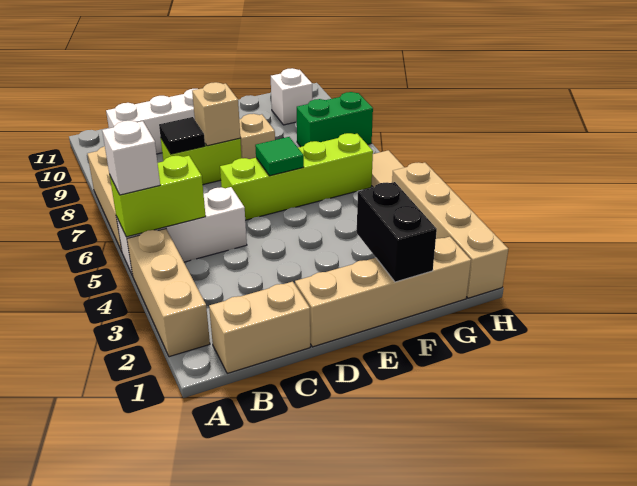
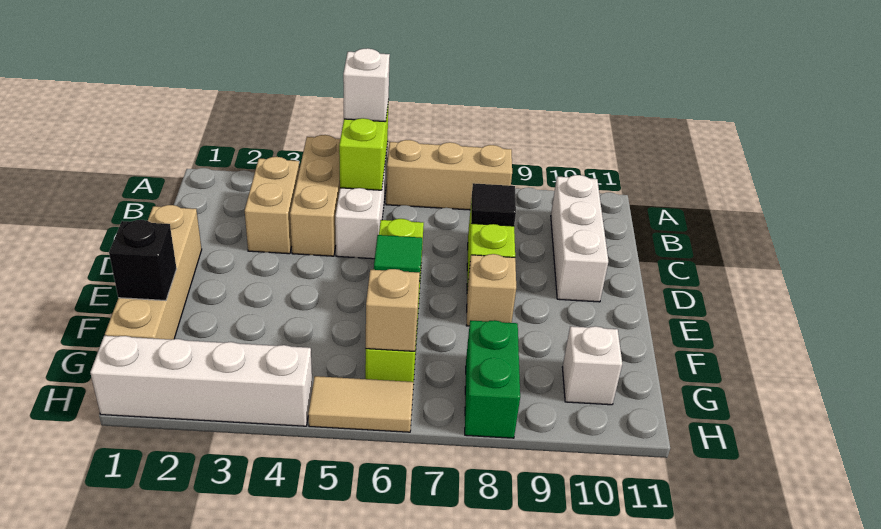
tan 1x3 brick [127,229,210,357] -> tan 1x3 brick turned to [290,135,340,256]
tan 1x2 brick [209,282,310,373] -> tan 1x2 brick moved to [245,157,300,254]
tan 1x1 brick [192,82,240,146] -> tan 1x1 brick moved to [366,269,420,351]
black 1x2 brick [357,182,437,282] -> black 1x1 brick [109,220,177,301]
tan 1x4 brick [392,162,508,298] -> white 1x4 brick [90,336,312,426]

